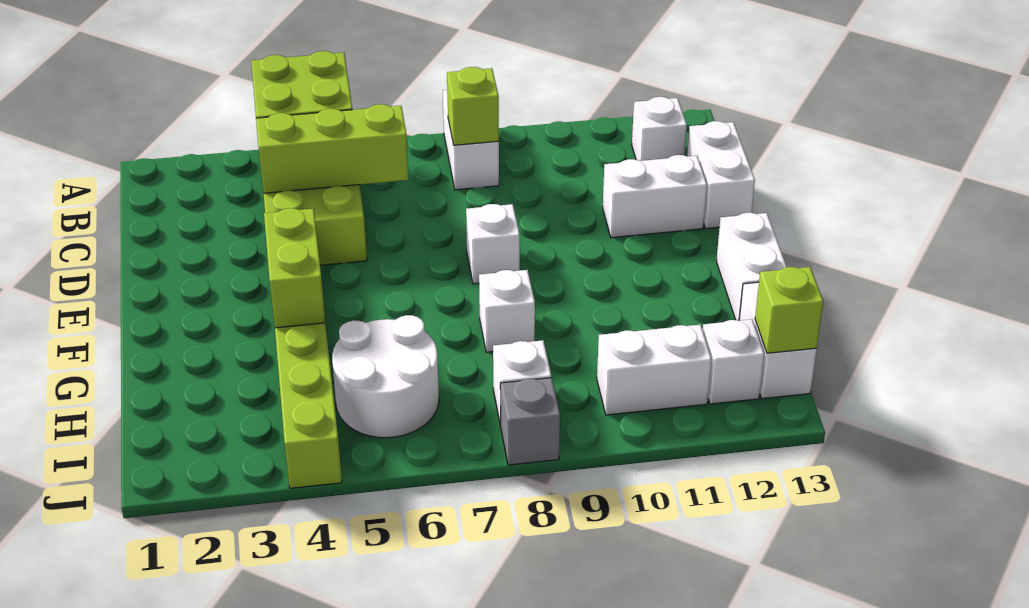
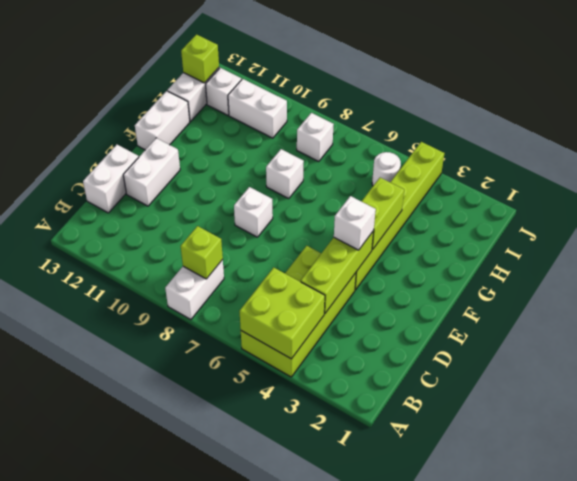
white 1x1 brick [632,97,687,161] -> white 1x1 brick moved to [334,196,376,250]
lime 1x3 brick [256,104,409,193] -> lime 1x3 brick turned to [301,231,374,314]
white 1x2 brick [603,155,707,238] -> white 1x2 brick turned to [123,138,180,206]
white 2x2 round brick [332,315,439,438] -> white 1x1 round brick [372,152,401,186]
grey 1x1 brick [500,378,560,465] -> none

